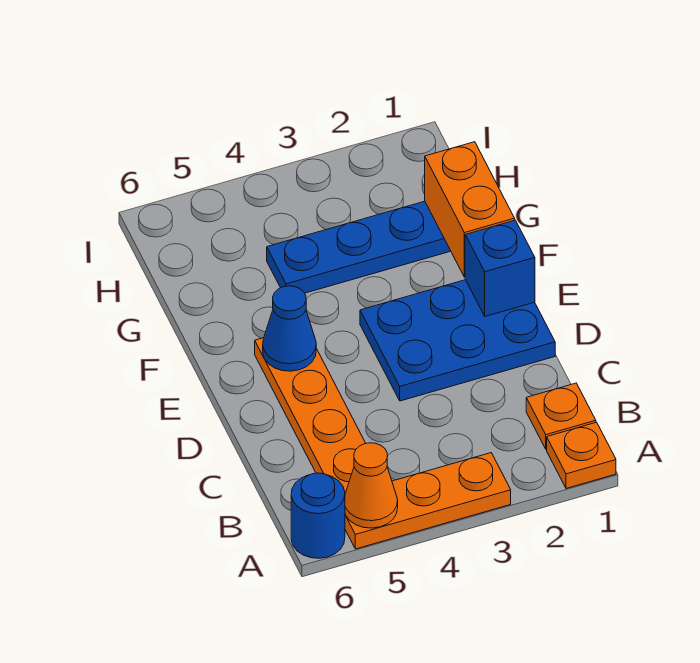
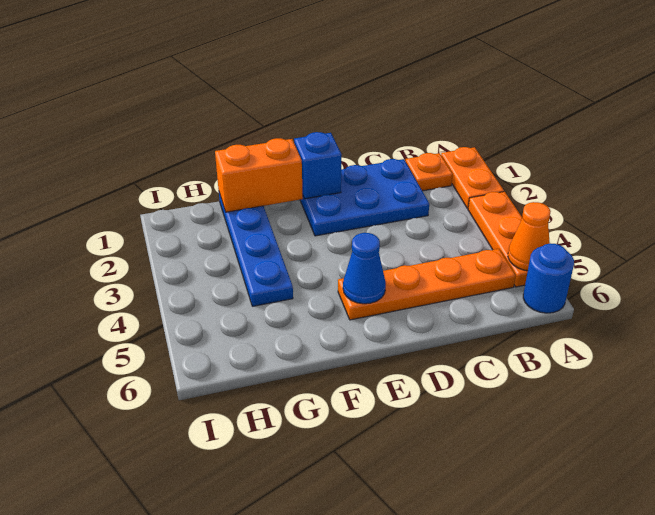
orange 1x1 plate [547,422,616,488] -> orange 1x2 plate [441,147,504,209]
blue 2x3 plate [360,280,555,401] -> blue 2x3 plate turned to [300,159,429,236]

